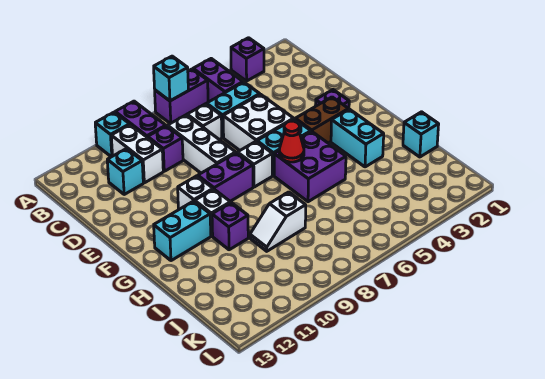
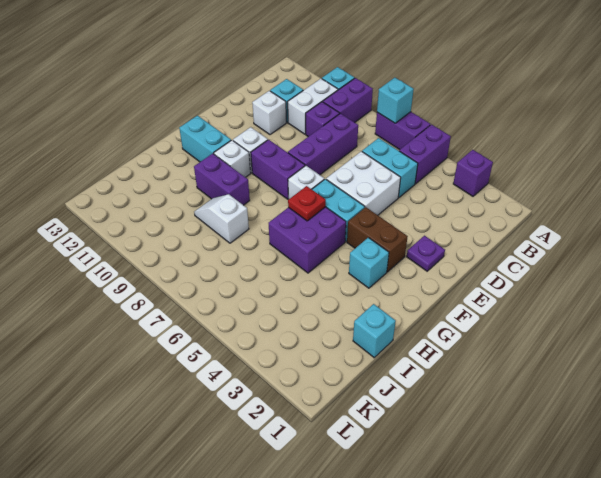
white 1x1 brick [187,104,222,140] -> white 1x1 brick moved to [252,91,286,135]
white 1x3 brick [168,115,236,173] -> purple 1x3 brick [288,113,358,175]
cyan 1x2 brick [331,109,384,167] -> cyan 1x1 brick [349,238,389,288]
red 1x1 cone [279,121,304,162] -> red 1x1 plate [288,186,326,221]
purple 1x1 brick [212,203,248,250] -> purple 1x2 brick [194,153,250,205]

